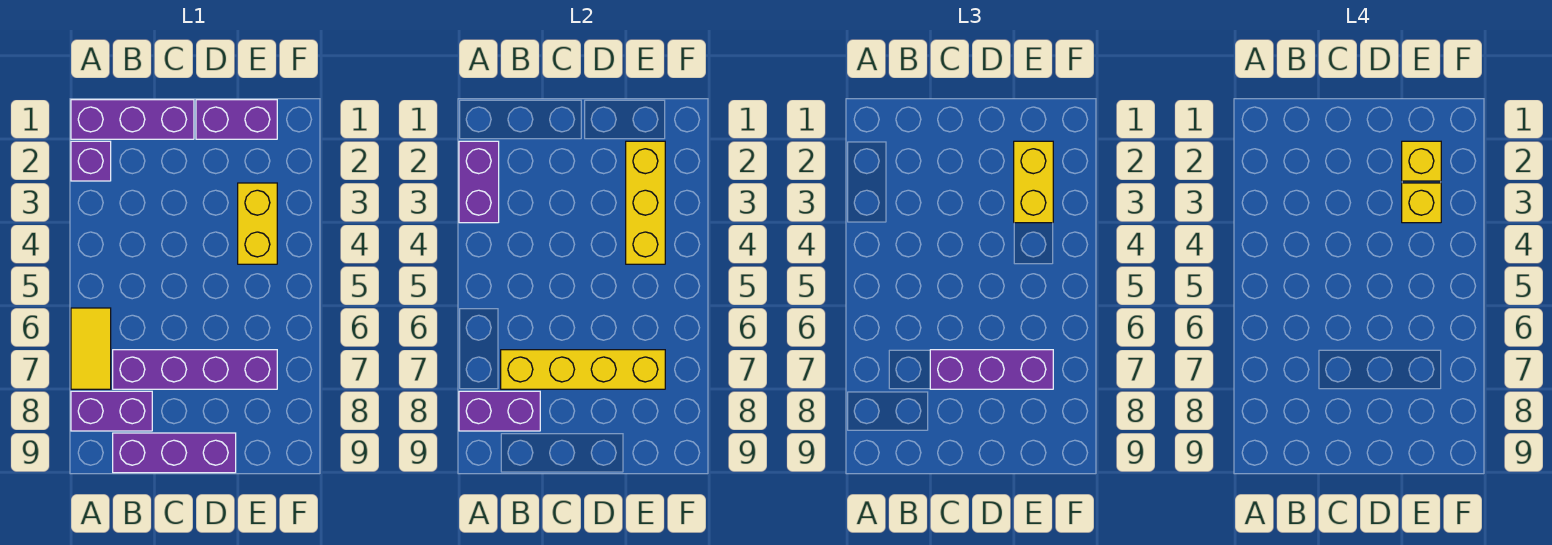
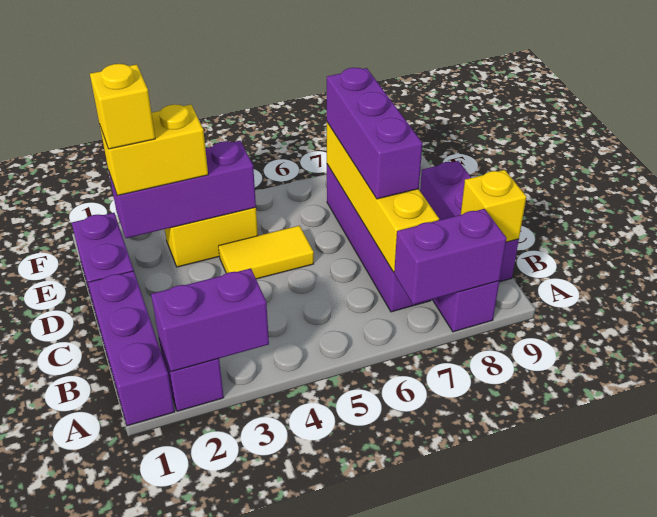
yellow 1x2 tile [71,308,111,389] -> yellow 1x2 tile moved to [218,226,314,279]
purple 1x2 brick [459,391,540,431] -> purple 1x2 brick turned to [394,209,507,304]
yellow 1x3 brick [626,141,665,264] -> purple 1x3 brick [109,141,256,238]
yellow 1x1 brick [1402,183,1441,223] -> yellow 1x1 brick moved to [461,170,526,242]

